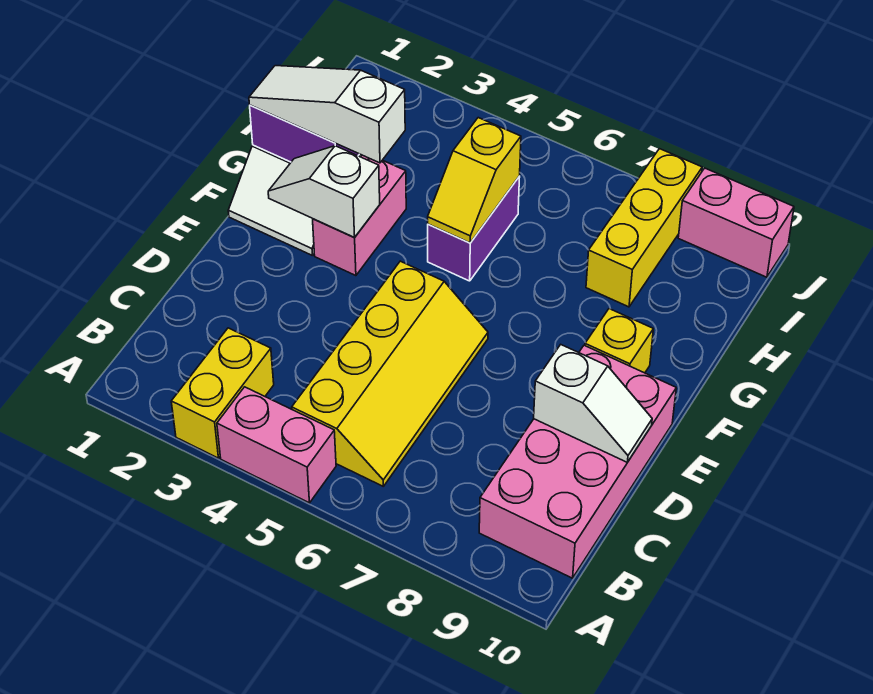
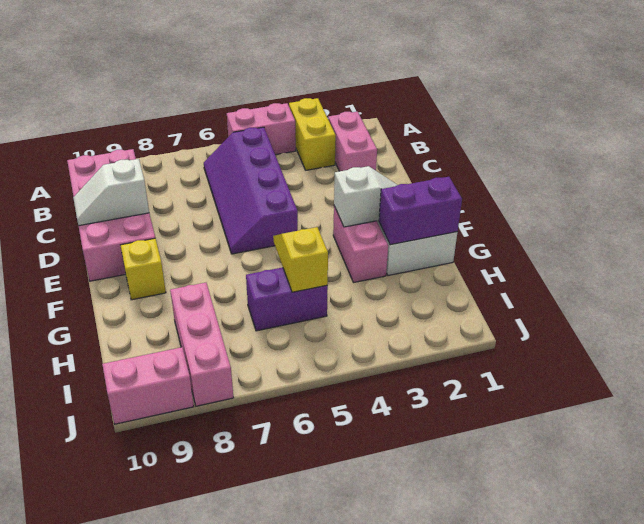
none -> pink 1x2 brick [328,112,377,171]
yellow 2x4 slope [292,261,488,486] -> purple 2x4 slope [204,127,298,254]
white 1x3 slope [249,66,405,163] -> none
purple 1x2 brick [428,176,520,281] -> purple 1x2 brick turned to [246,267,328,331]
yellow 1x3 brick [586,149,702,307] -> pink 1x3 brick [170,283,233,406]

